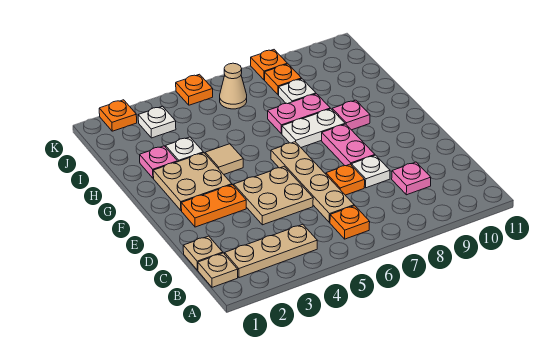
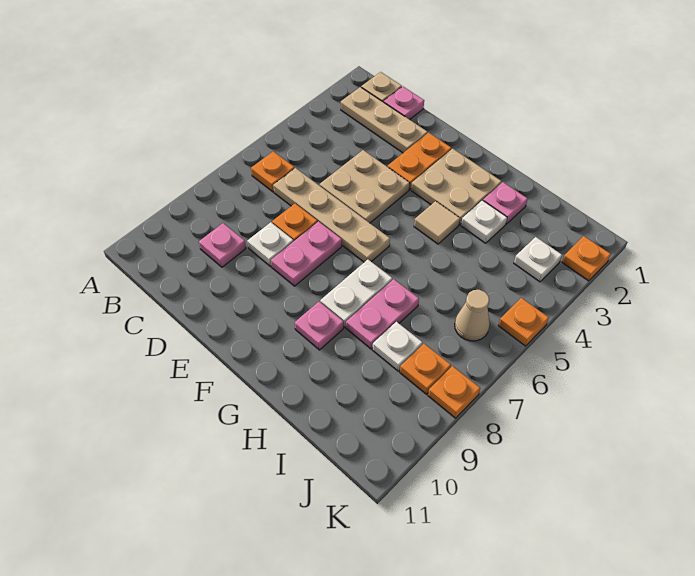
tan 1x3 plate [225,224,317,278] -> tan 1x3 plate turned to [341,87,427,153]
tan 1x1 plate [183,236,223,270] -> pink 1x1 plate [383,86,424,120]
pink 1x2 plate [322,124,375,166] -> pink 1x2 plate turned to [271,221,342,286]

